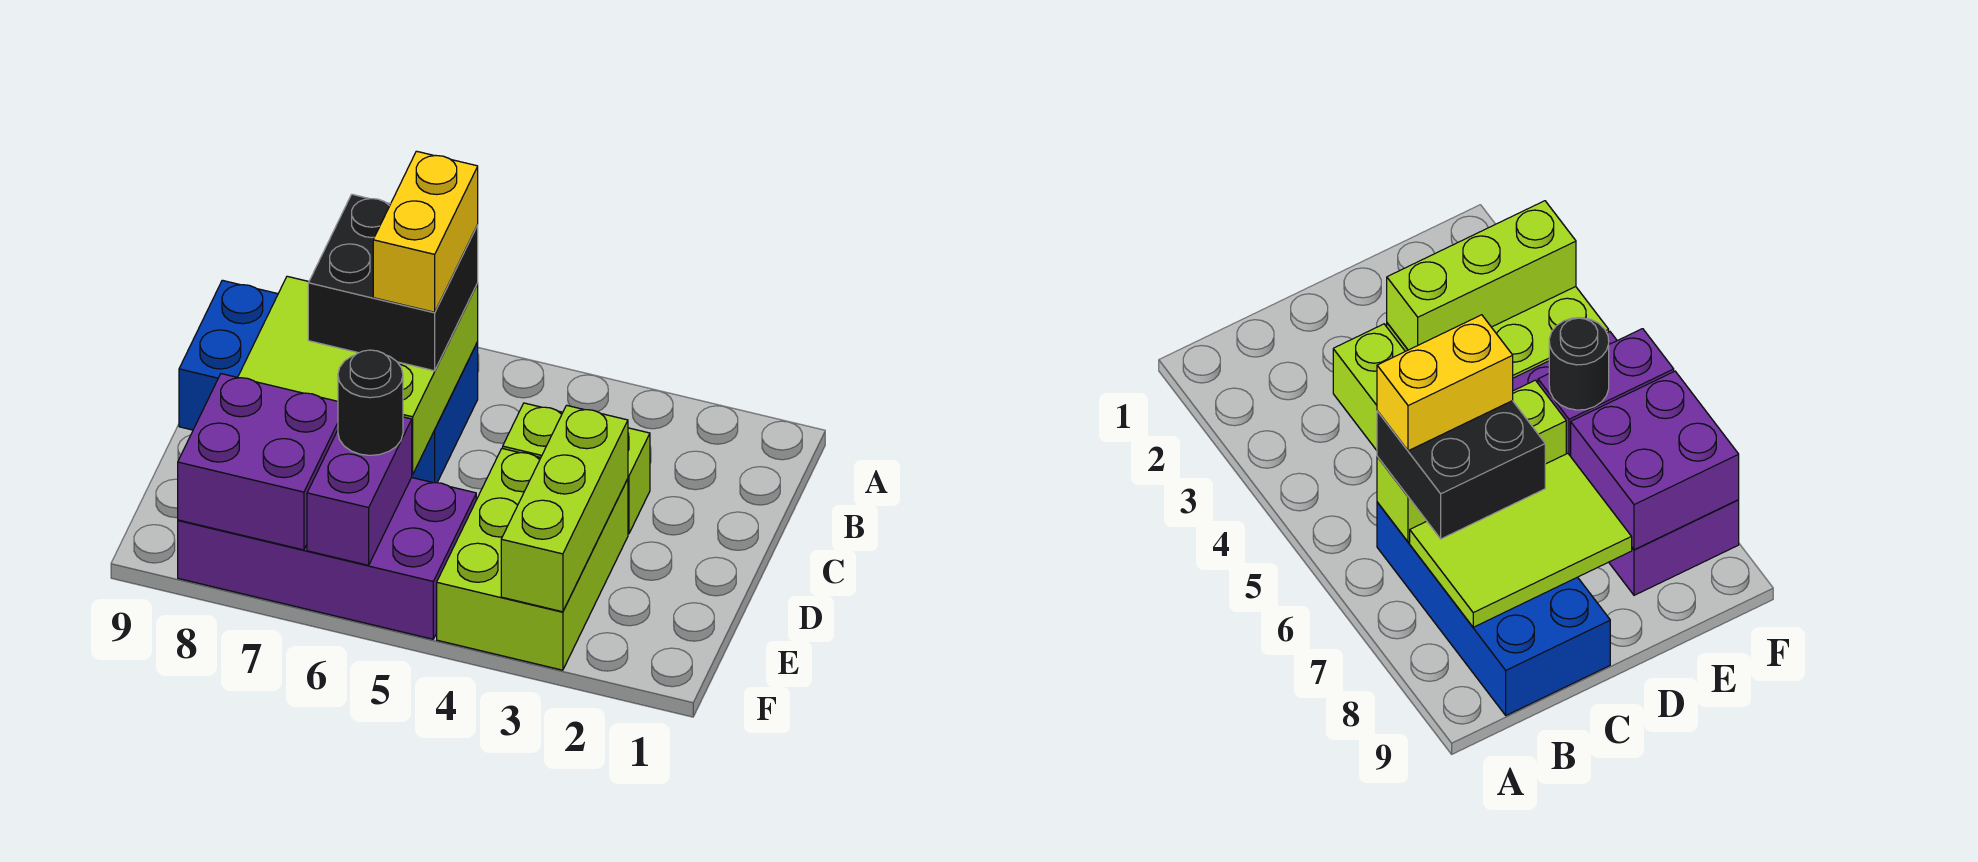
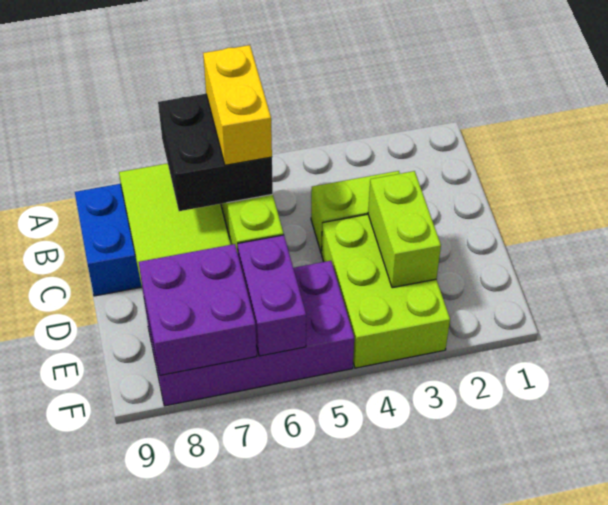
lime 1x3 brick [501,405,628,612] -> lime 1x2 brick [368,171,441,288]
black 1x1 round brick [338,350,403,455] -> none

